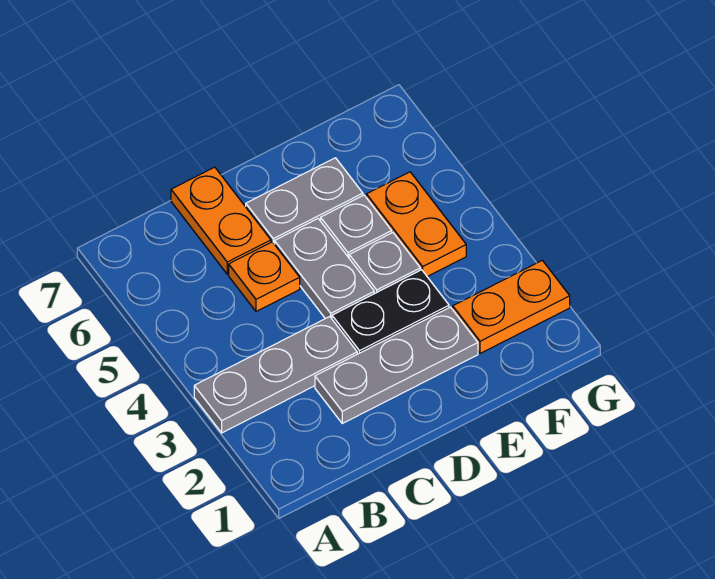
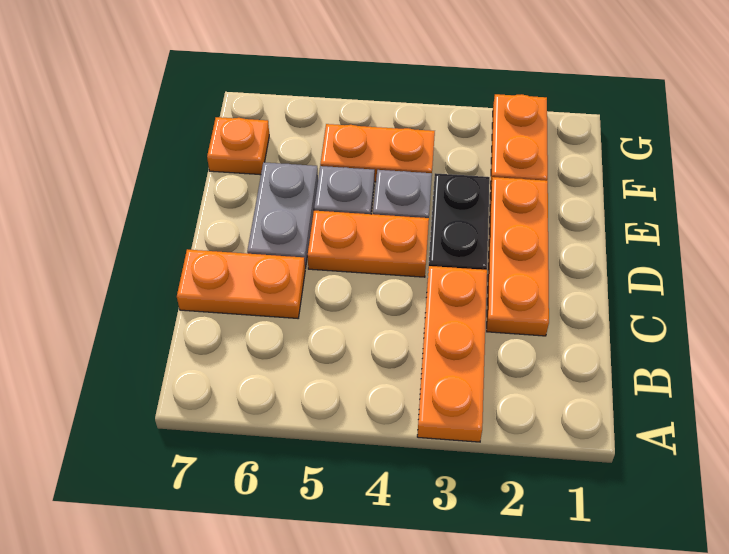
grey 1x3 plate [194,317,357,433] -> orange 1x3 plate [417,266,487,442]
grey 1x3 plate [315,307,478,423] -> orange 1x3 plate [487,177,549,336]
orange 1x1 plate [229,242,300,312] -> orange 1x1 plate moved to [207,117,269,175]
grey 1x2 plate [275,219,374,319] -> orange 1x2 plate [308,211,429,277]

